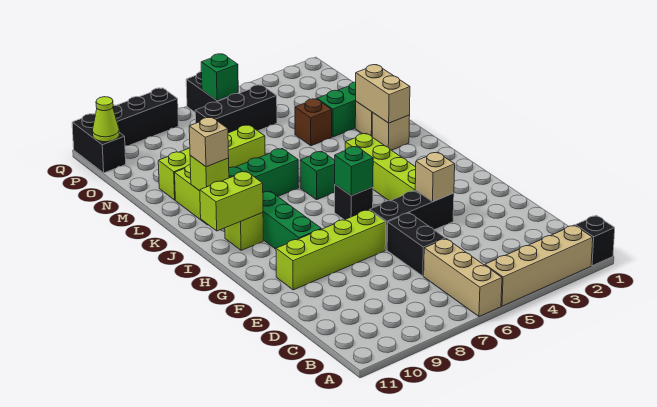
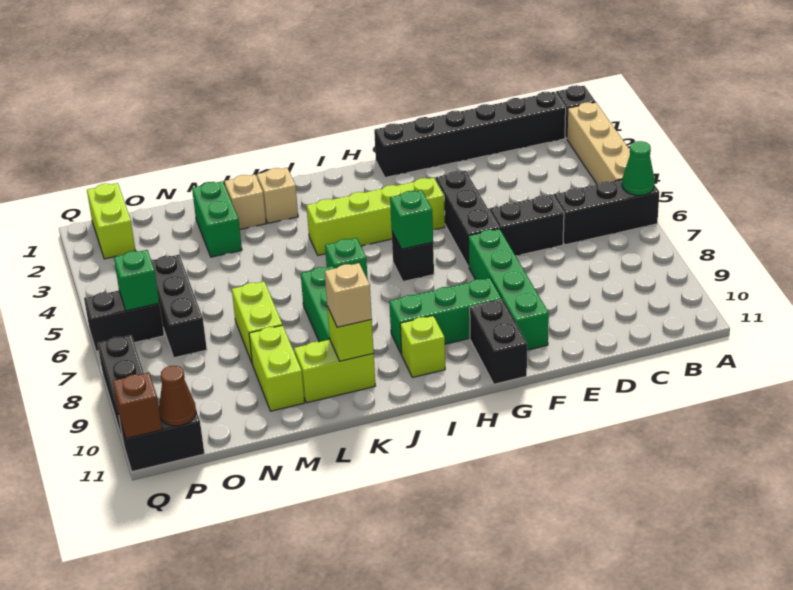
tan 1x3 brick [424,239,502,317] -> black 1x3 brick [554,179,660,245]
none -> green 1x1 cone [622,141,655,195]
none -> black 1x6 brick [374,92,566,177]
tan 1x1 brick [415,152,455,202] -> none
lime 1x4 brick [276,210,386,290] -> green 1x4 brick [468,229,549,350]
none -> black 1x2 brick [470,300,527,384]
lime 1x2 brick [200,171,263,231] -> lime 1x2 brick moved to [87,183,136,259]
tan 1x2 brick [356,65,410,123] -> none
brown 1x1 brick [295,99,332,146] -> brown 1x1 brick moved to [113,372,162,439]
lime 1x1 cone [93,97,119,142] -> brown 1x1 cone [159,366,196,426]

